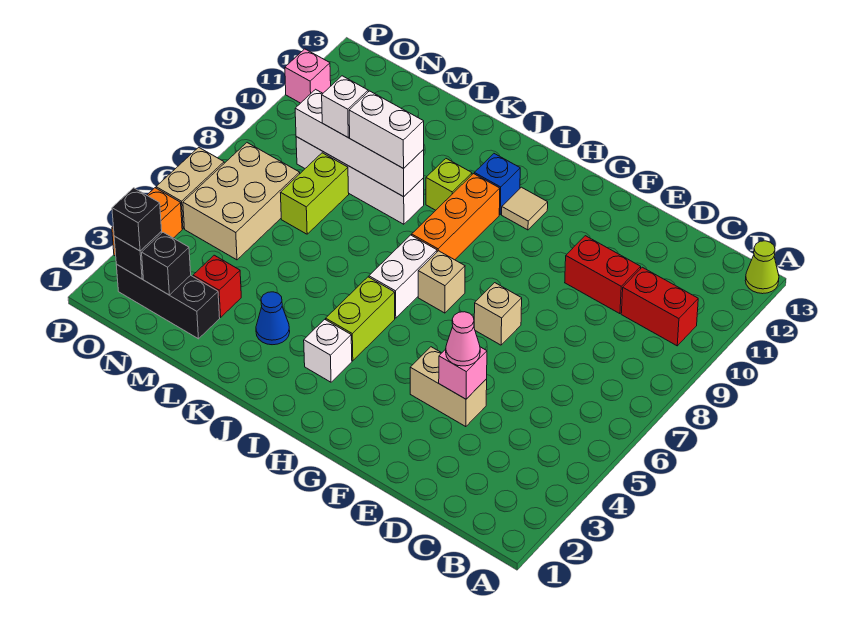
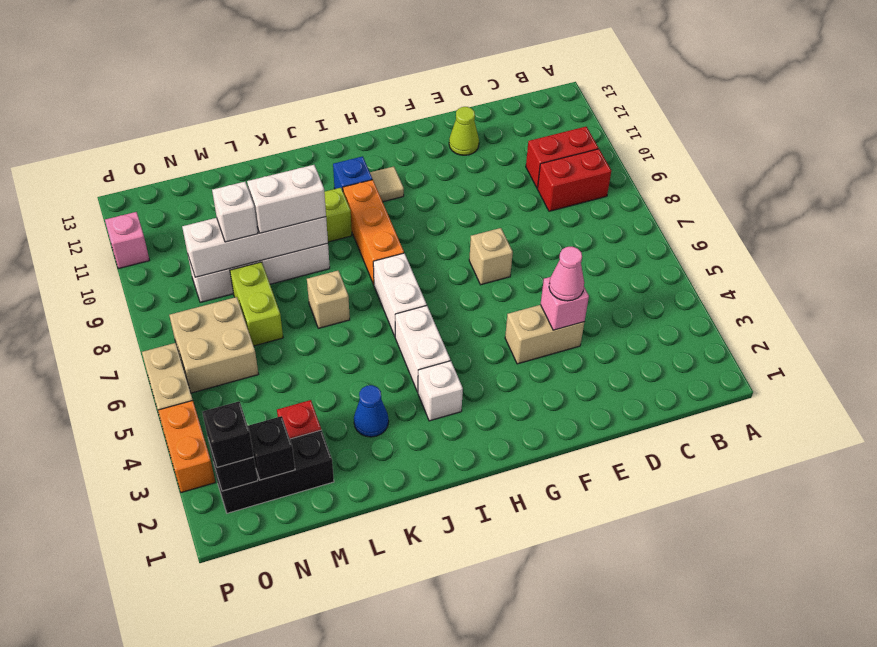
lime 1x1 cone [745,241,779,294] -> lime 1x1 cone moved to [449,107,479,155]
red 1x2 brick [565,236,641,314] -> red 1x2 brick moved to [538,149,611,211]
tan 1x1 brick [418,251,465,313] -> tan 1x1 brick moved to [307,271,350,328]
lime 1x2 brick [326,277,395,361] -> white 1x2 brick [395,306,450,392]
tan 2x3 brick [183,143,300,260] -> tan 2x2 brick [169,297,258,393]

